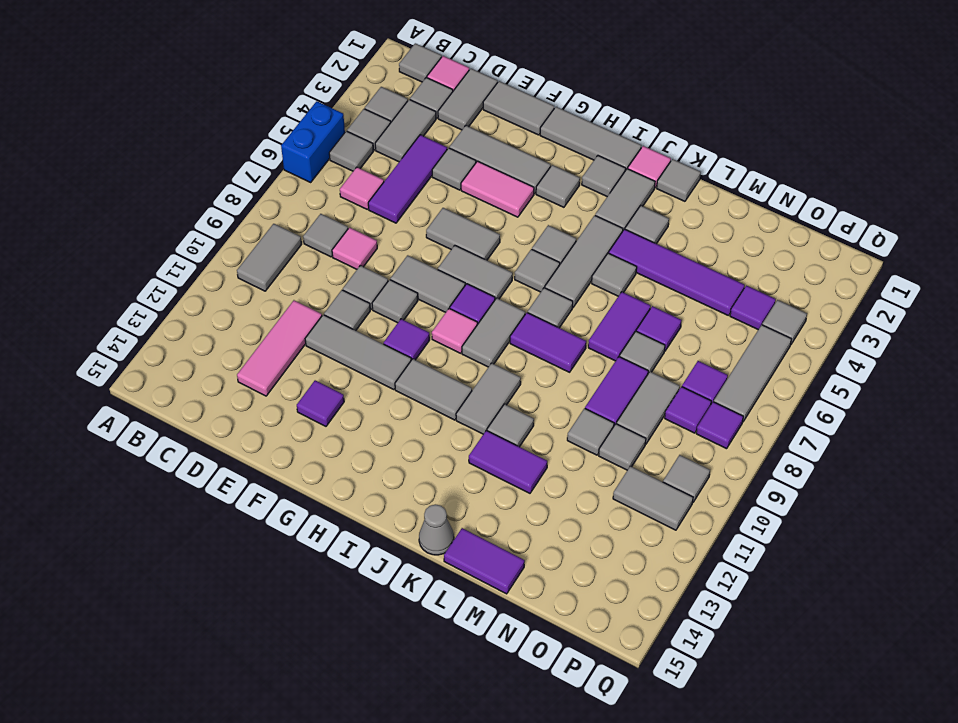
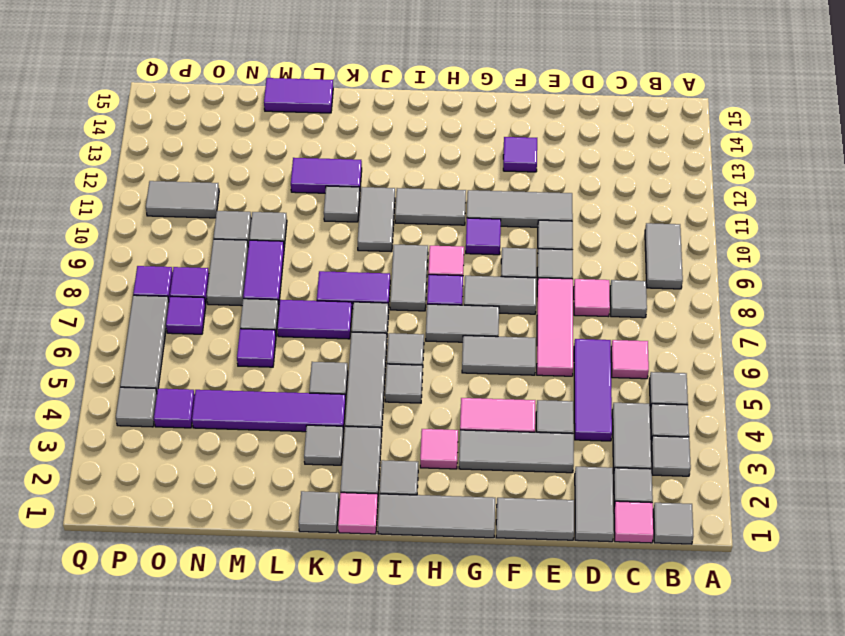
blue 1x2 brick [281,101,345,182] -> none
pink 1x3 tile [237,300,322,396] -> pink 1x3 tile moved to [537,278,573,376]
grey 1x1 tile [536,165,580,207] -> pink 1x1 tile [420,429,458,469]
grey 1x1 cone [419,504,454,555] -> none
purple 1x2 tile [588,292,651,361] -> purple 1x2 tile turned to [277,300,352,339]
grey 1x1 tile [663,455,710,502] -> none

